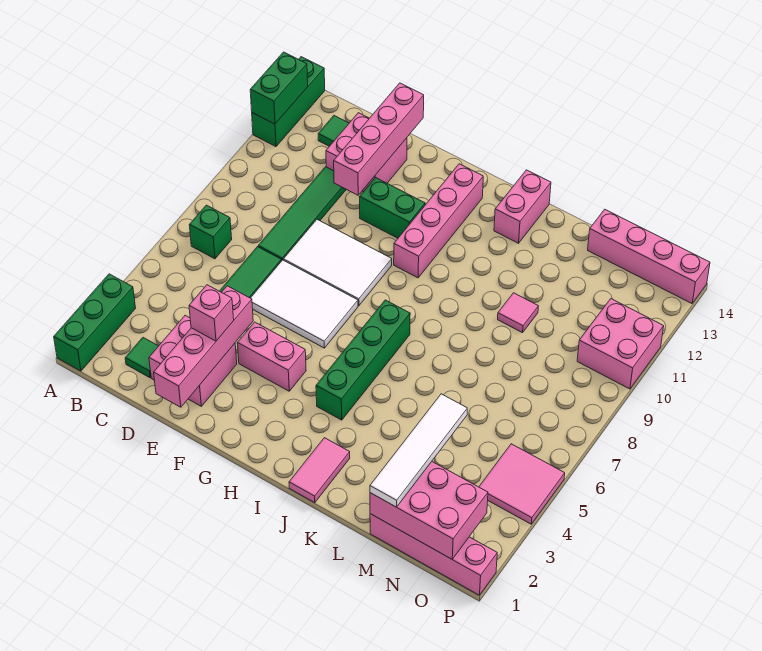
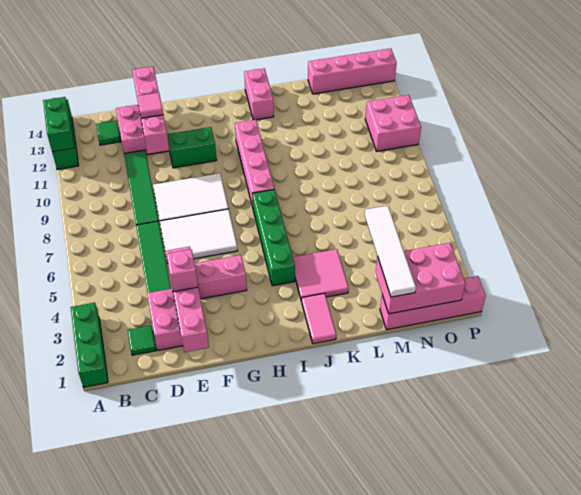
green 1x1 brick [189,205,232,259] -> none
pink 1x4 brick [394,164,483,278] -> pink 1x4 brick moved to [235,120,274,207]
pink 1x1 tile [498,293,538,333] -> pink 1x1 tile moved to [137,93,163,118]
pink 2x2 tile [479,444,565,524] -> pink 2x2 tile moved to [293,249,349,301]

